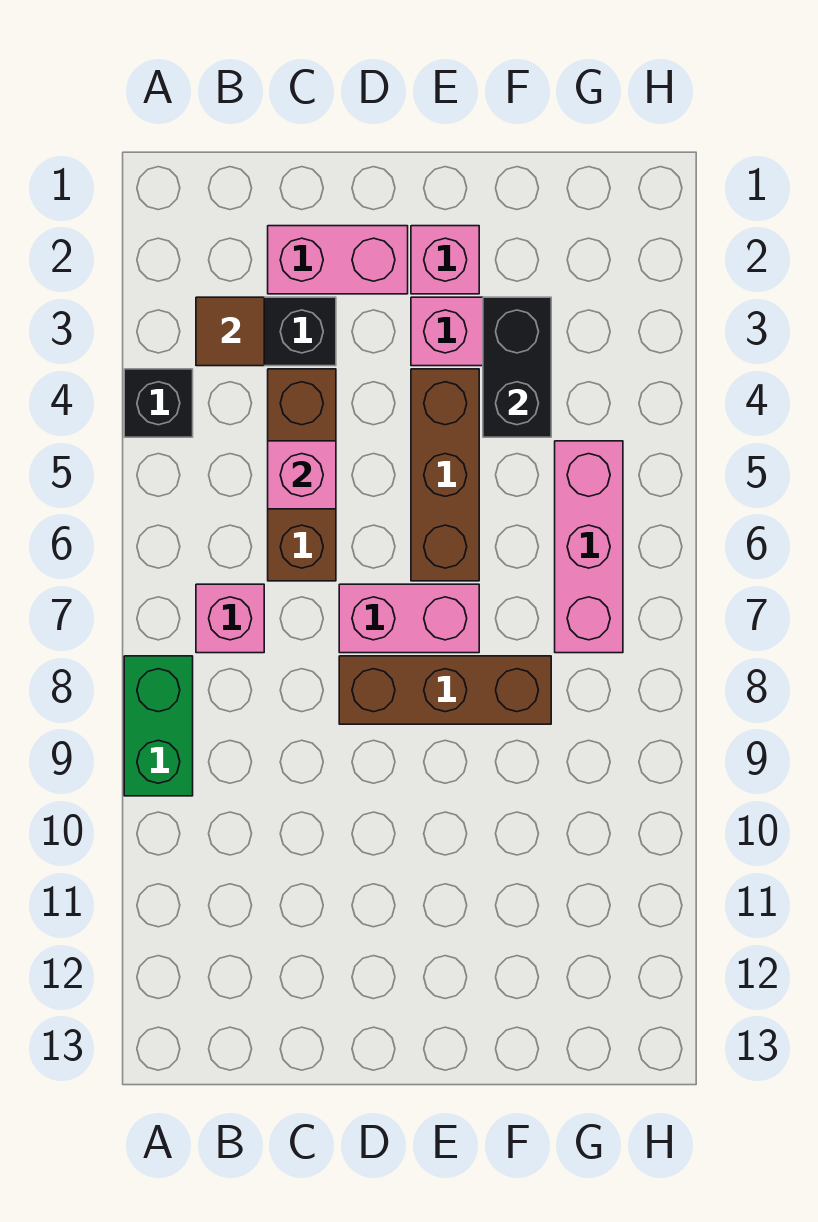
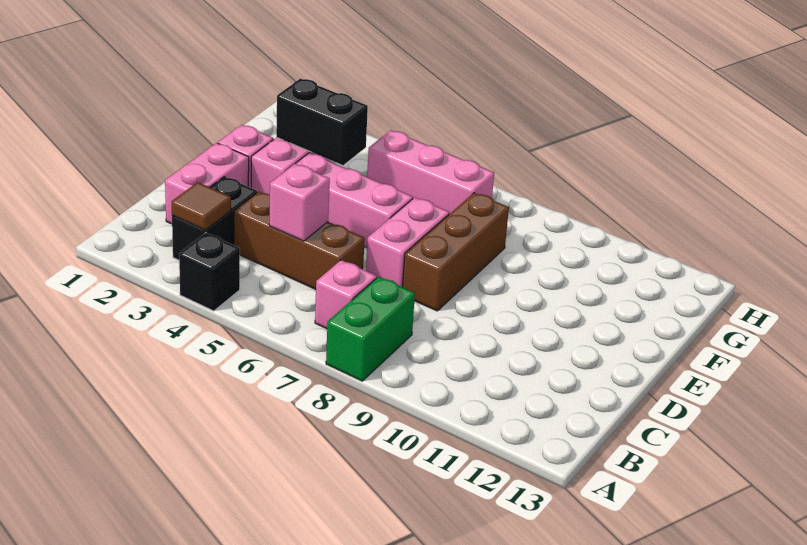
green 1x2 brick [124,656,193,796] -> green 1x2 brick turned to [326,277,415,381]
brown 1x3 brick [411,369,479,581] -> pink 1x3 brick [295,153,413,248]

